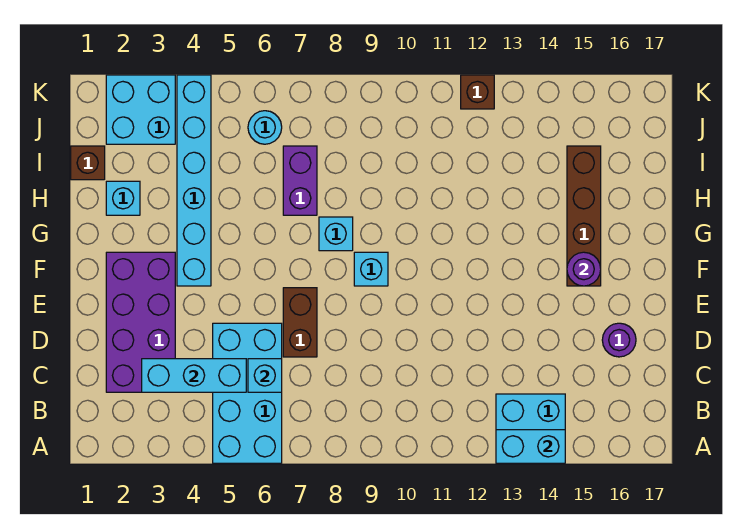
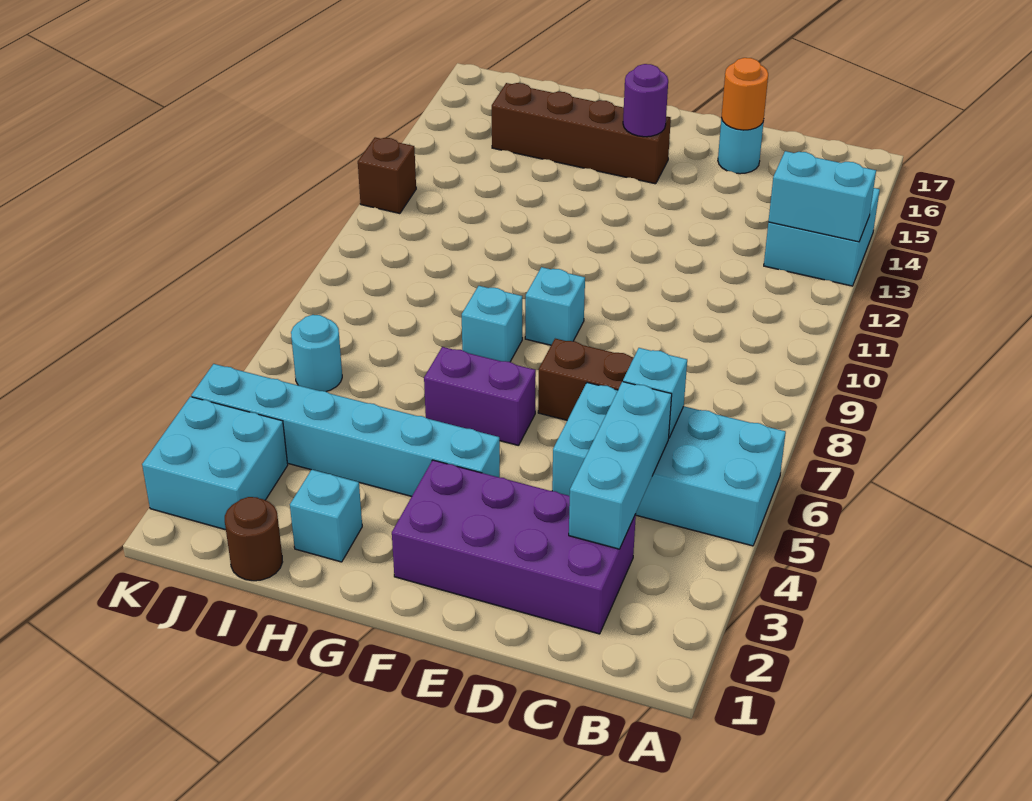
cyan 1x2 brick [496,430,565,463] -> cyan 1x2 brick turned to [768,151,876,242]
purple 1x1 round brick [602,323,636,357] -> cyan 1x1 round brick [718,118,764,174]
none -> orange 1x1 round brick [721,58,768,130]
purple 1x2 brick [283,146,317,215] -> purple 1x2 brick moved to [424,347,536,446]
brown 1x1 brick [71,146,105,180] -> brown 1x1 round brick [225,497,282,581]

